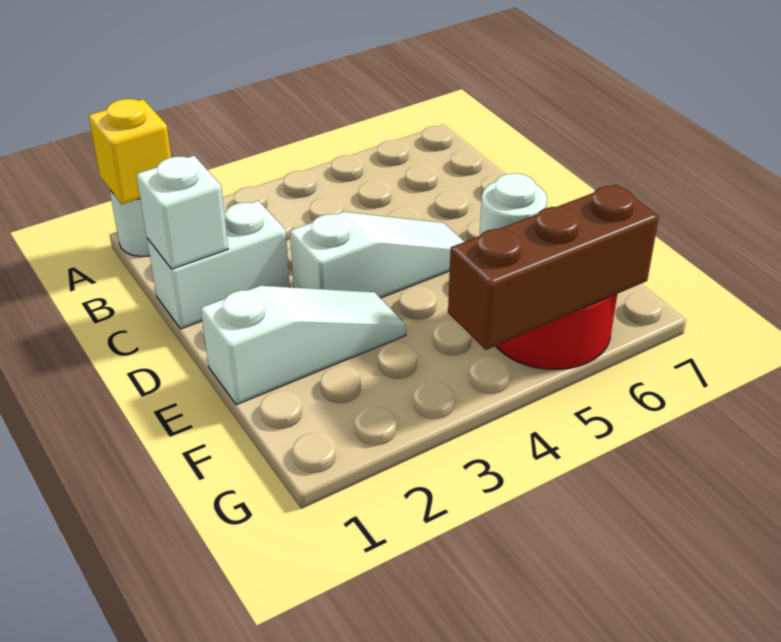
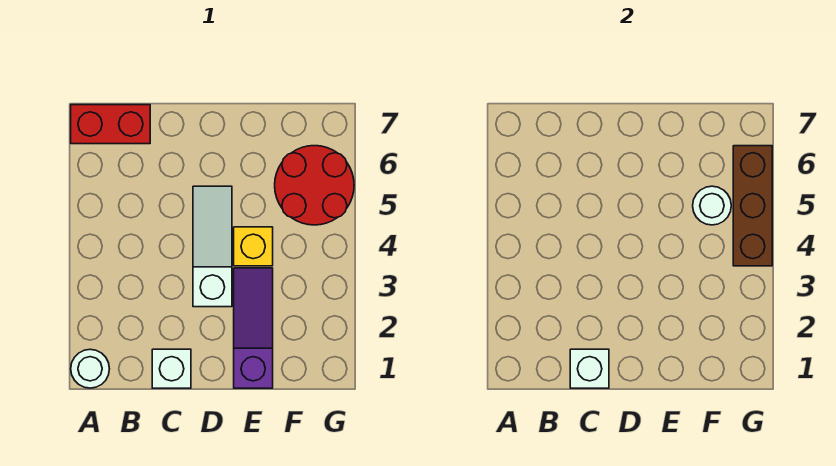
yellow 1x1 brick [89,99,171,204] -> yellow 1x1 brick moved to [234,227,273,266]
none -> red 1x2 brick [71,105,150,144]
white 1x2 brick [147,201,290,329] -> white 1x1 brick [152,349,191,388]
white 1x3 slope [201,286,406,405] -> purple 1x3 slope [234,268,273,388]

